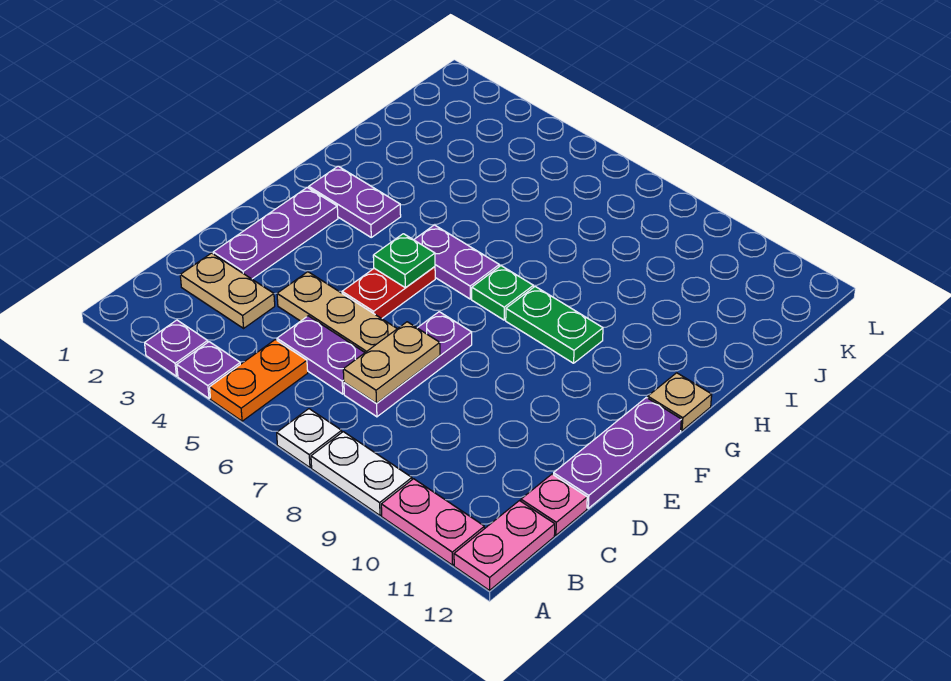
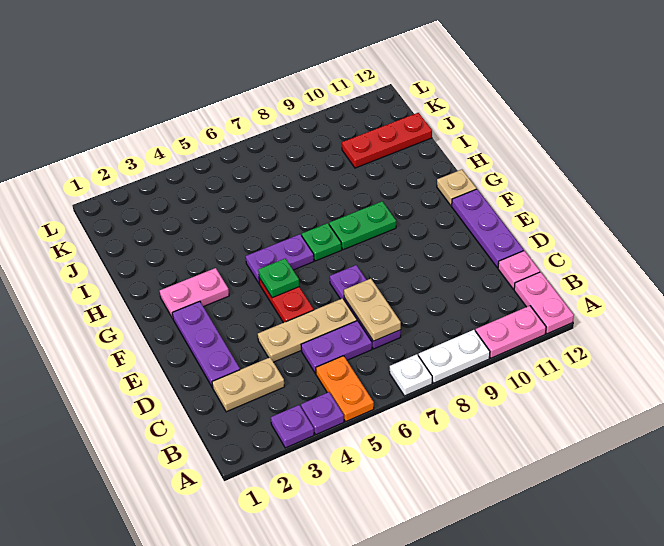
purple 1x2 plate [309,166,401,237] -> pink 1x2 plate [160,268,229,318]
none -> red 1x3 plate [342,113,432,168]

